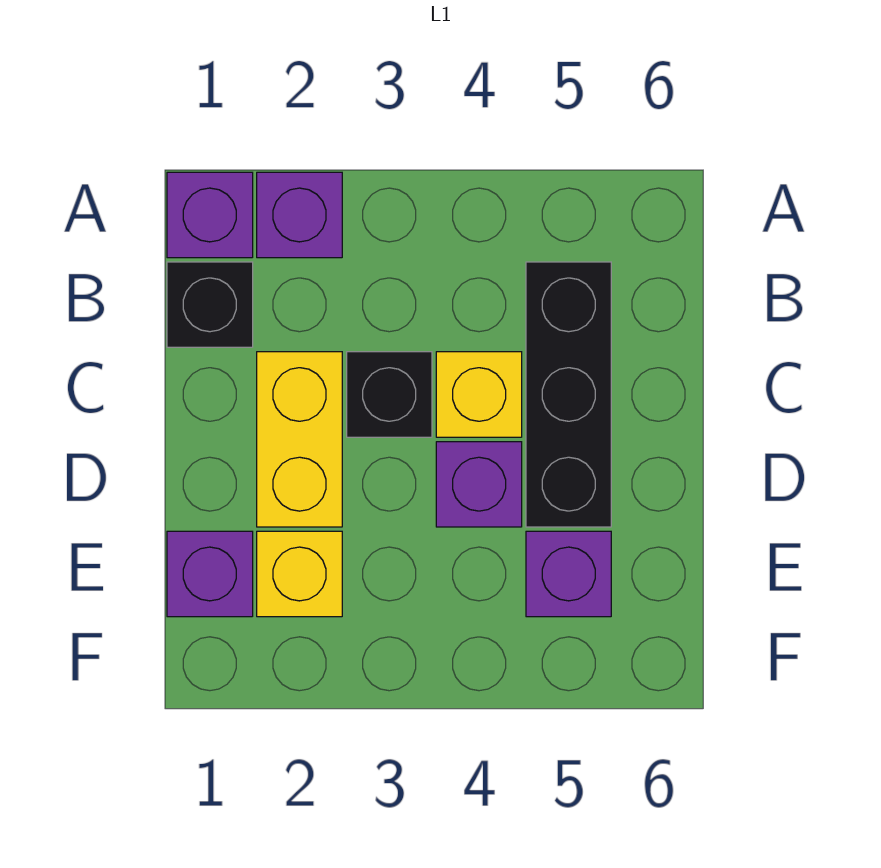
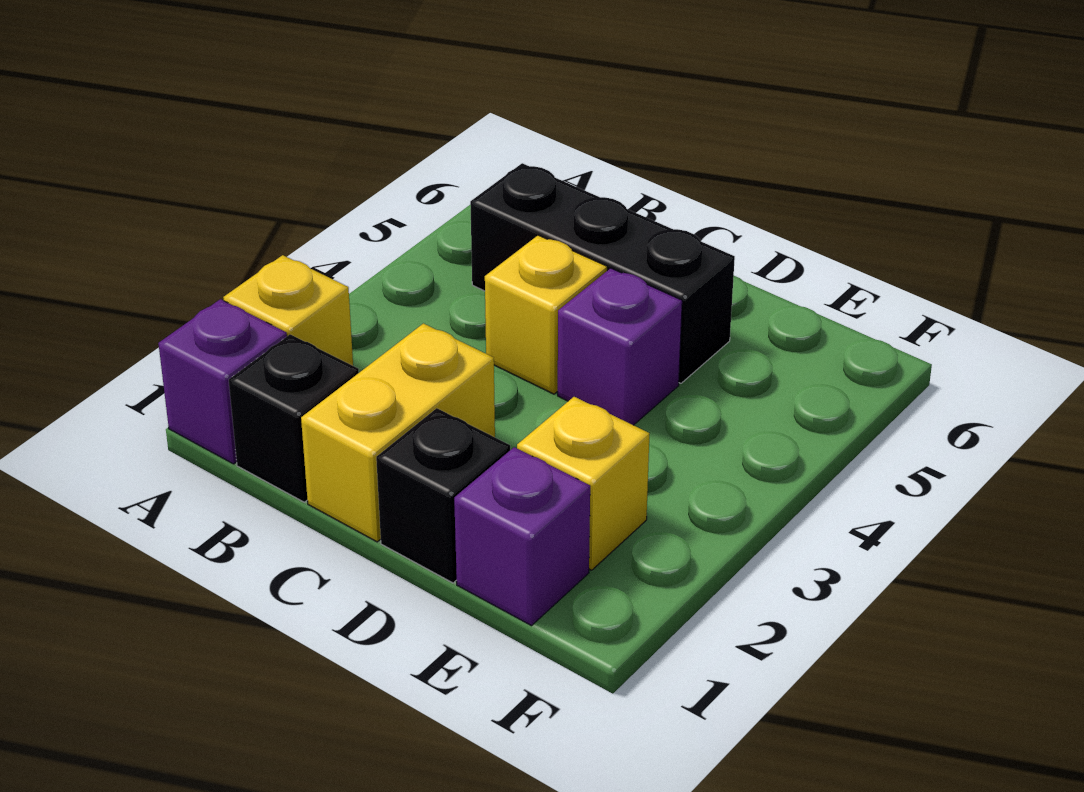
purple 1x1 brick [257,172,342,258] -> yellow 1x1 brick [223,255,353,366]
yellow 1x2 brick [257,352,342,527] -> yellow 1x2 brick turned to [301,323,495,542]
black 1x1 brick [347,352,432,437] -> black 1x1 brick moved to [376,408,510,583]
purple 1x1 brick [526,531,611,617] -> none

